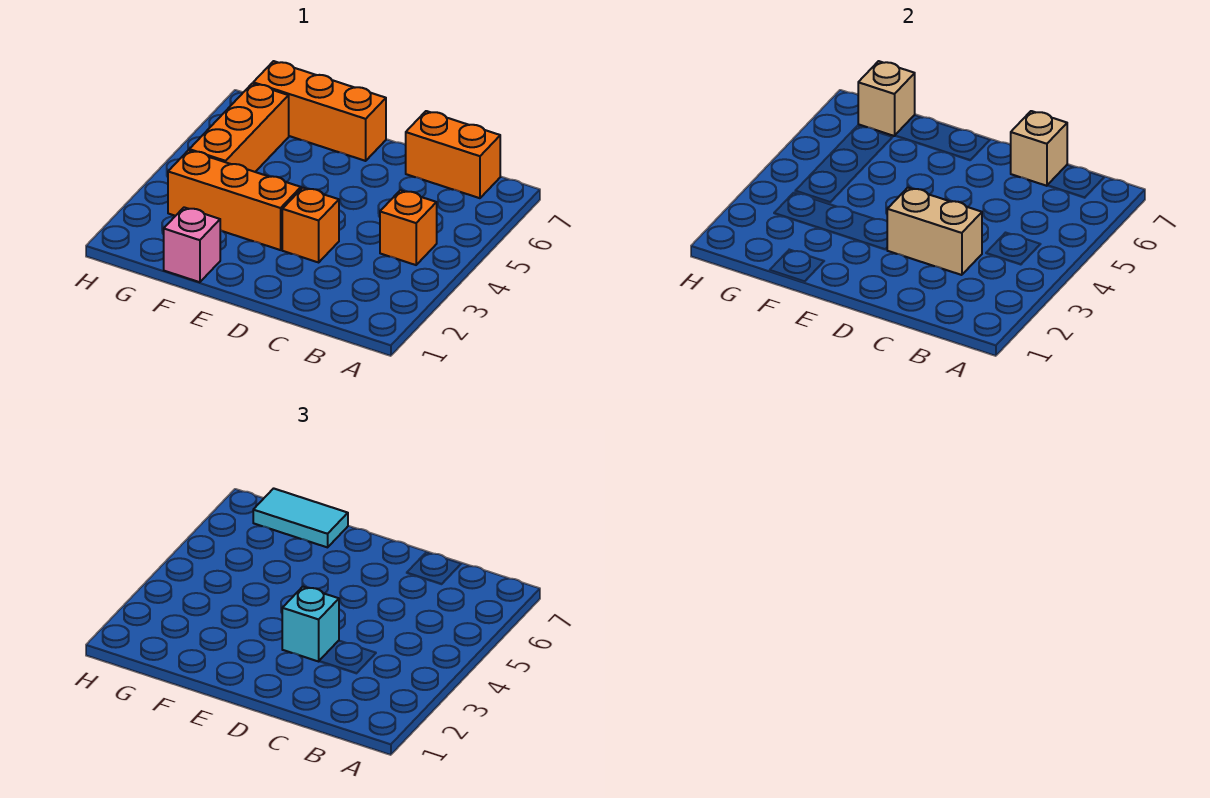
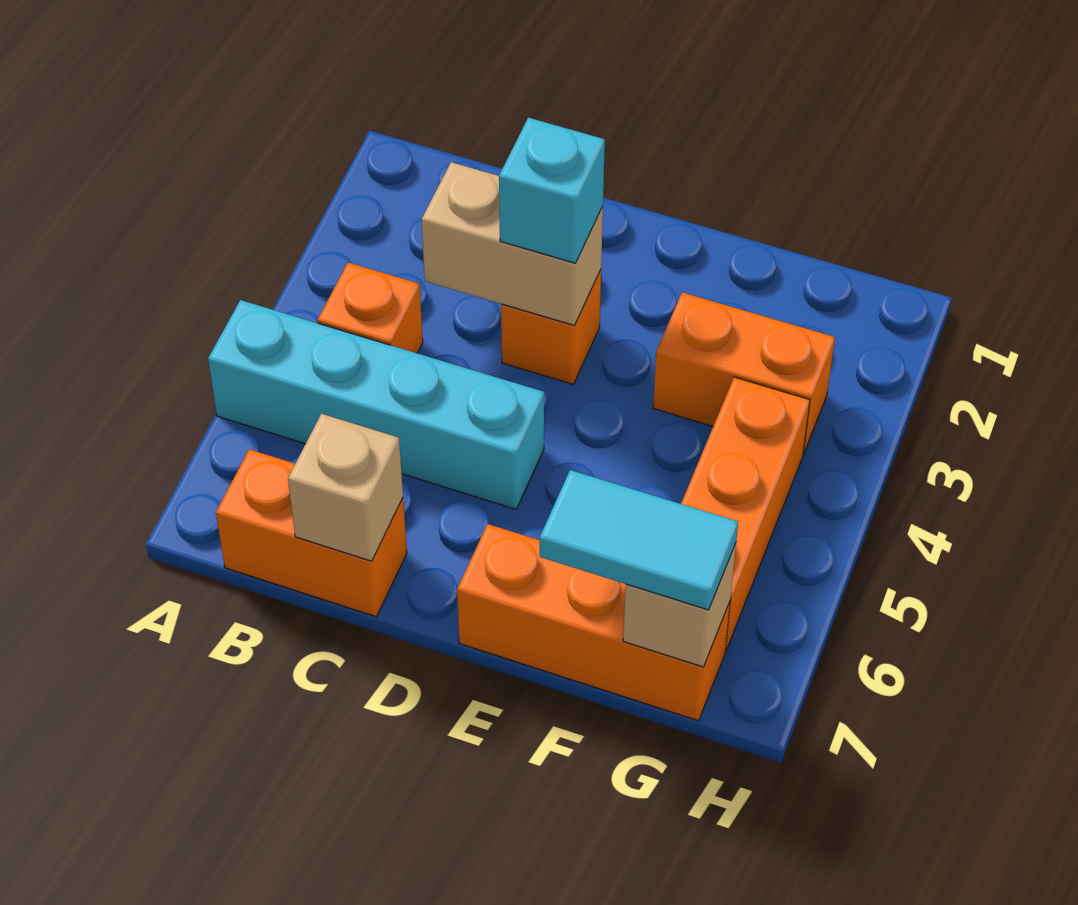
none -> cyan 1x4 brick [208,300,544,509]
orange 1x3 brick [168,150,301,250] -> orange 1x2 brick [653,292,835,454]
pink 1x1 brick [164,207,220,282] -> none

